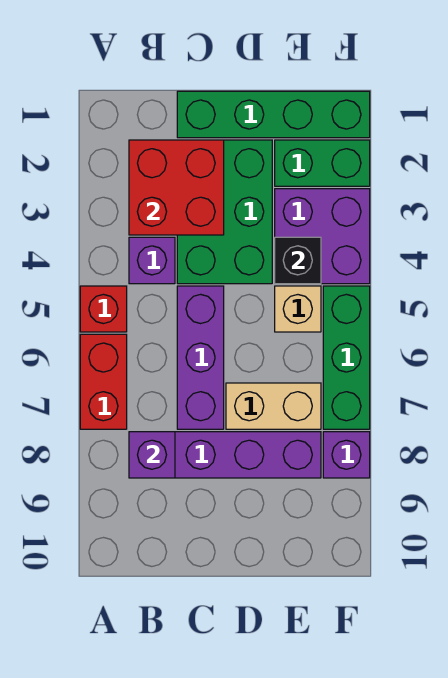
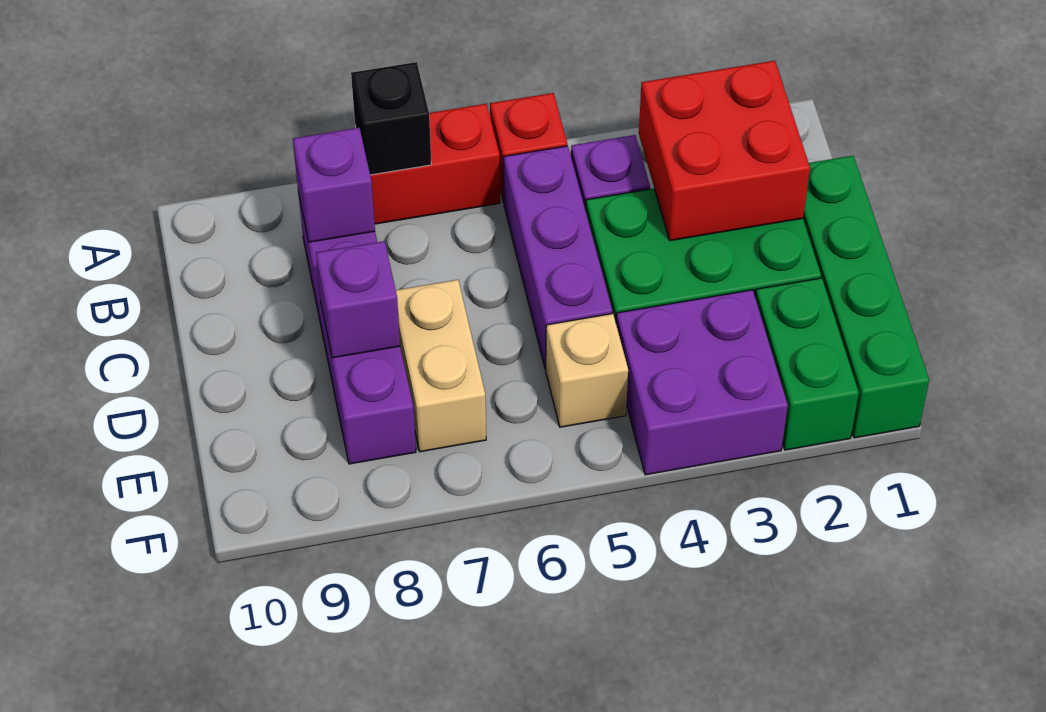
purple 1x3 brick [177,286,224,429] -> purple 1x3 brick turned to [504,146,612,369]
black 1x1 brick [275,237,321,284] -> black 1x1 brick moved to [351,62,431,175]
green 1x3 brick [323,286,370,429] -> none
purple 1x1 brick [323,432,370,478] -> purple 1x1 brick moved to [316,241,400,358]

